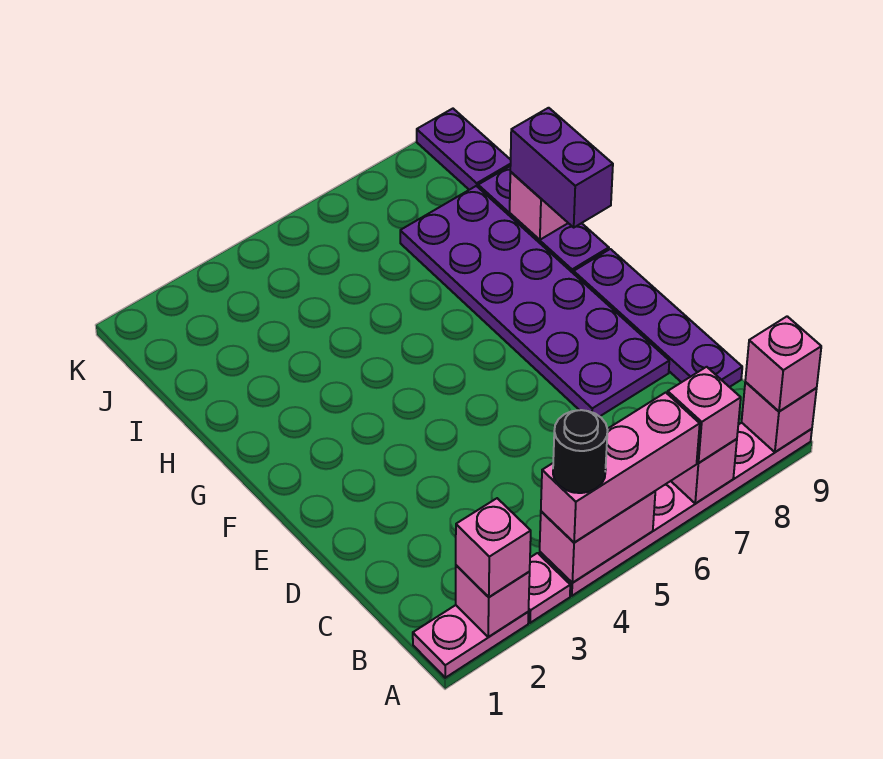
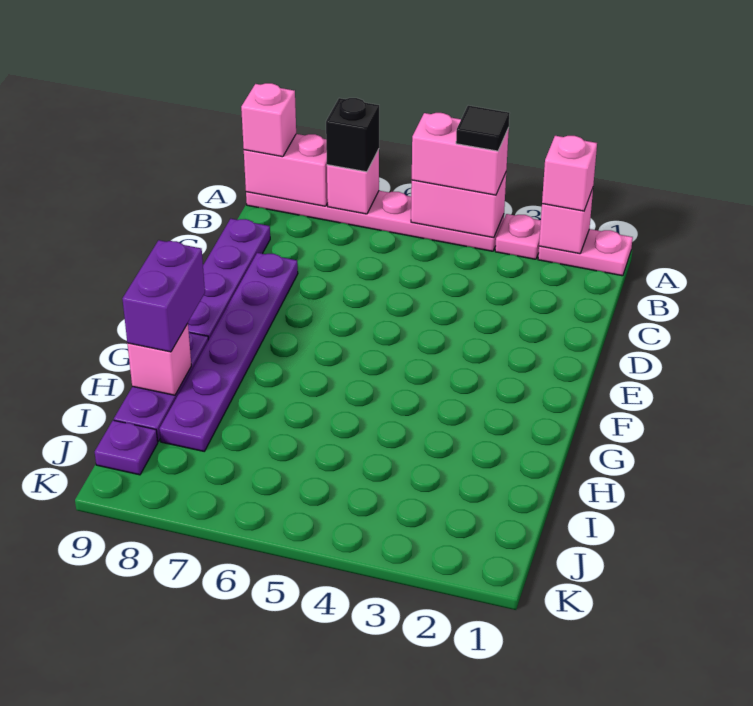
pink 1x3 brick [541,392,700,543] -> pink 1x2 brick [412,113,509,195]
black 1x1 round brick [553,410,608,493] -> black 1x1 tile [456,106,510,151]
pink 1x1 brick [668,367,741,463] -> black 1x1 brick [326,98,379,172]
pink 1x1 brick [742,382,817,452] -> pink 1x2 brick [244,134,328,206]
purple 2x6 plate [400,186,669,417] -> purple 1x6 plate [160,253,298,451]
purple 1x2 plate [417,109,511,190] -> purple 1x1 plate [95,420,158,475]

